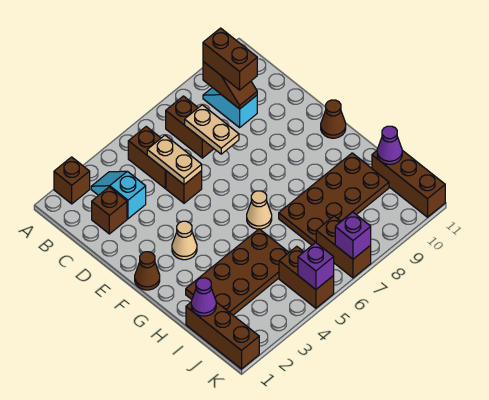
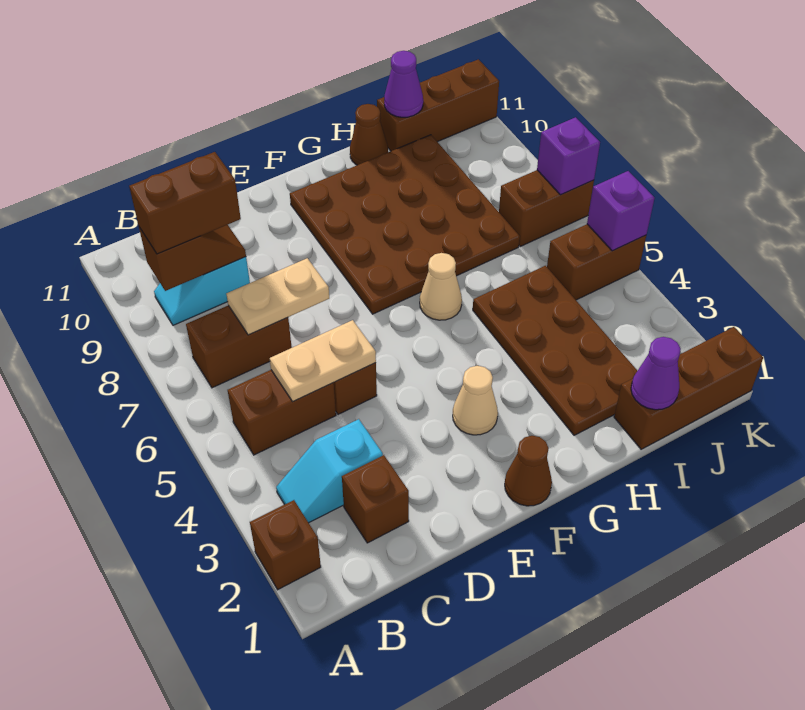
brown 1x1 cone [321,100,346,138] -> brown 1x1 cone moved to [350,104,388,165]
brown 2x4 plate [279,153,389,245] -> brown 4x4 plate [290,135,520,314]

